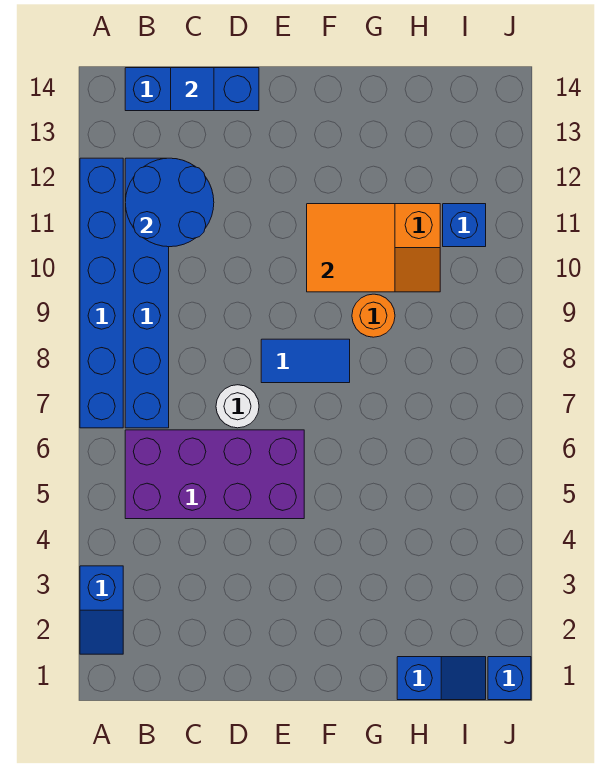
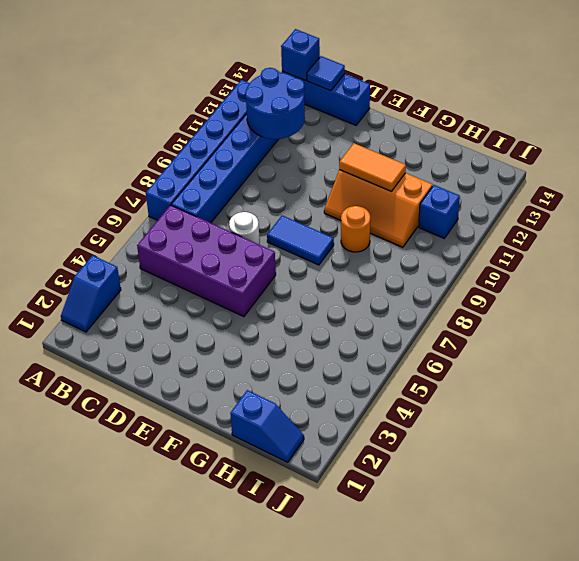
orange 2x2 tile [307,204,395,292] -> orange 1x2 tile [339,143,406,191]
blue 1x1 brick [488,657,531,700] -> blue 1x1 brick moved to [281,29,320,80]

